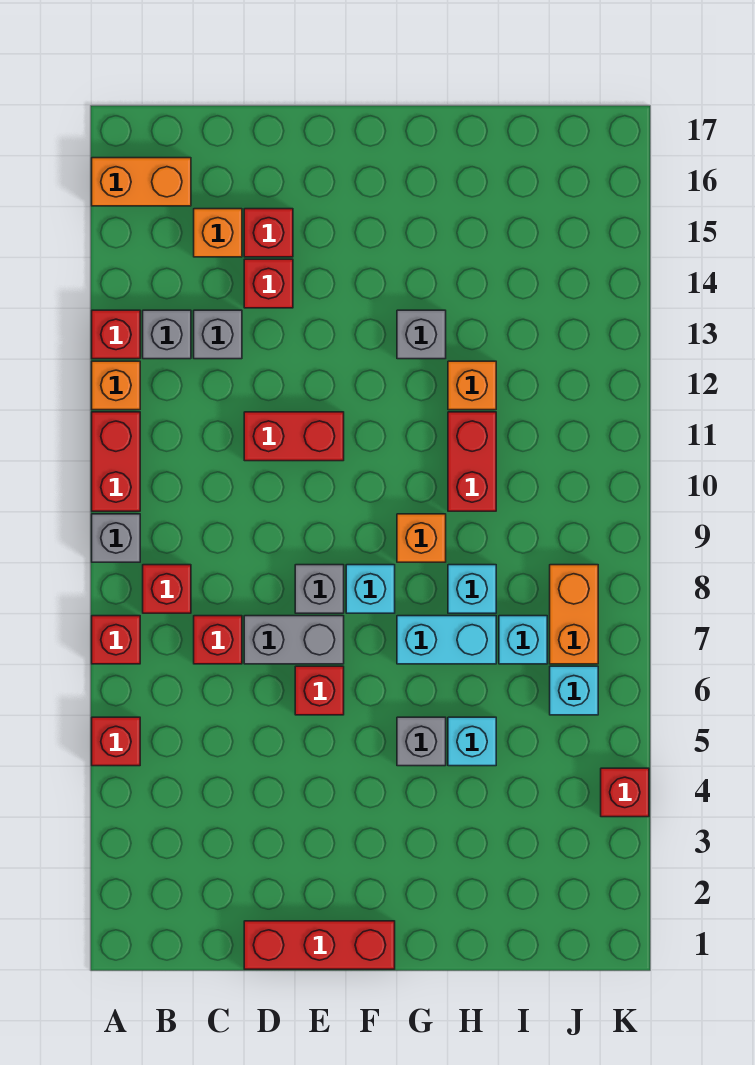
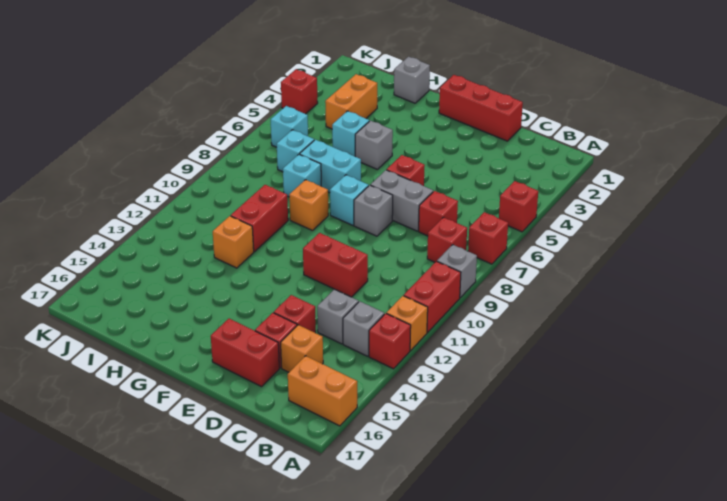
none -> red 1x2 brick [211,319,279,387]
grey 1x1 brick [397,310,446,359] -> grey 1x1 brick moved to [394,57,430,103]
orange 1x2 brick [550,565,598,664] -> orange 1x2 brick moved to [325,74,377,129]

